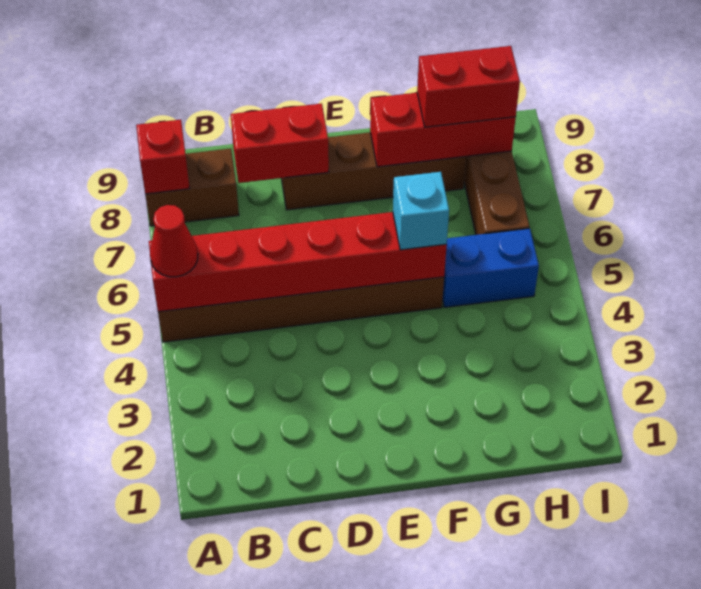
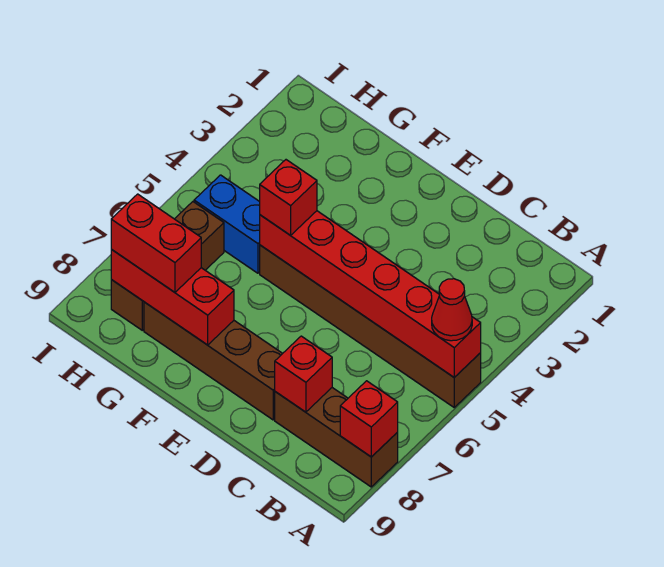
brown 1x2 brick [145,149,239,226] -> brown 1x3 brick [275,388,398,487]
red 1x2 brick [231,103,329,183] -> red 1x1 brick [275,336,332,412]
cyan 1x1 brick [393,172,449,250] -> red 1x1 brick [260,160,317,235]

